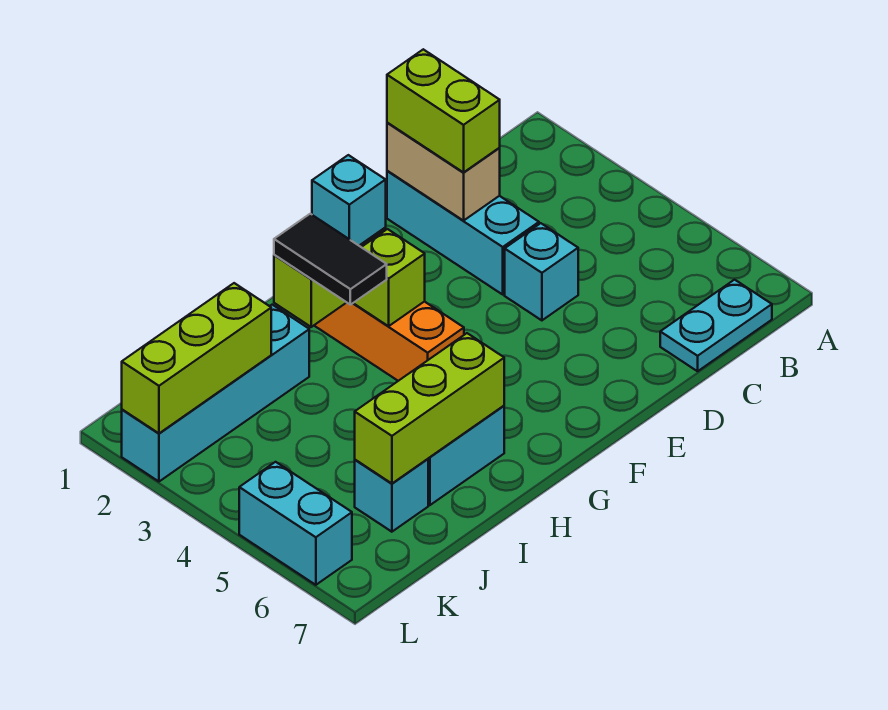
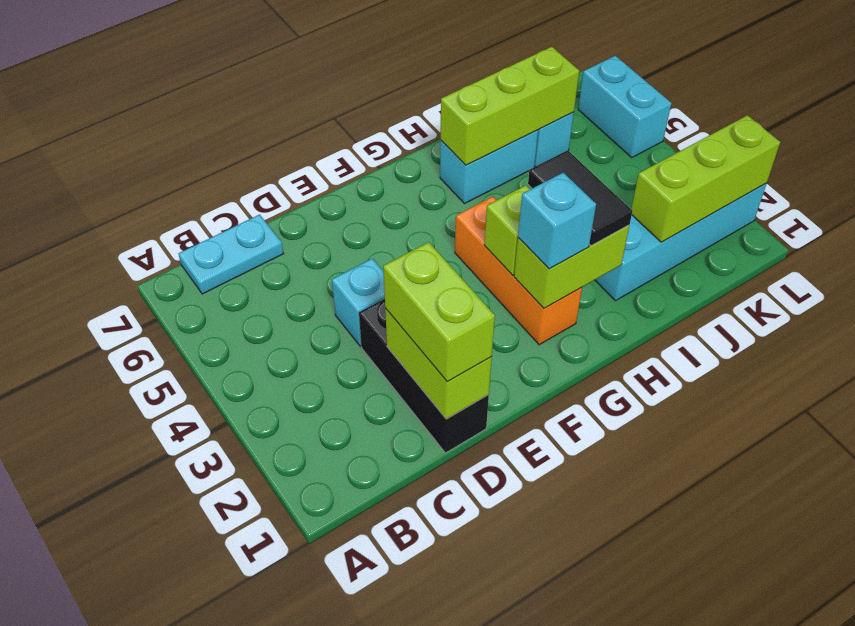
cyan 1x3 brick [387,171,539,294] -> black 1x3 brick [359,299,489,453]
tan 1x2 brick [387,123,500,221] -> lime 1x2 brick [385,308,492,419]

